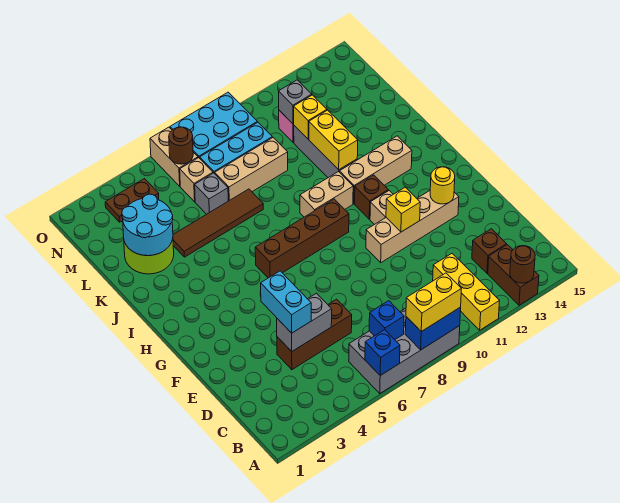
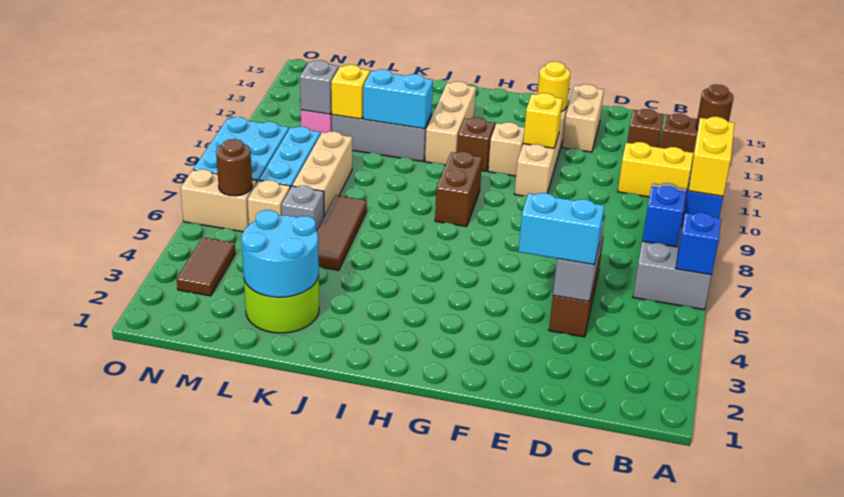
brown 1x4 brick [255,199,349,278] -> brown 1x2 brick [435,152,482,227]
tan 1x2 brick [300,171,353,217] -> tan 1x2 brick moved to [562,84,604,152]
yellow 1x2 brick [309,110,358,170] -> cyan 1x2 brick [363,69,433,129]
brown 1x4 tile [173,189,263,257] -> brown 1x3 tile [317,195,367,270]
brown 1x2 plate [105,179,159,222] -> brown 1x2 tile [177,237,235,296]

